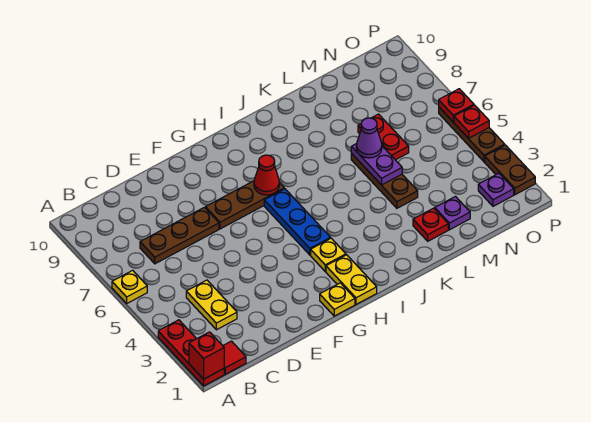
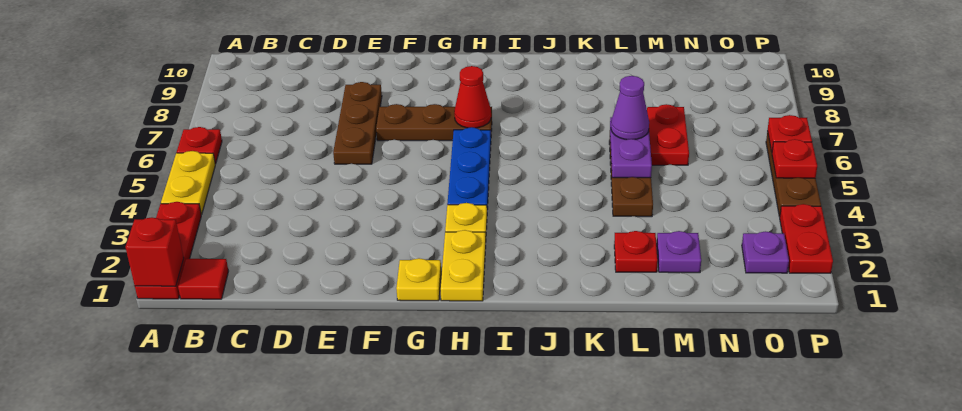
yellow 1x1 plate [112,270,147,303] -> red 1x1 plate [177,127,222,164]
yellow 1x2 plate [186,280,237,330] -> yellow 1x2 plate moved to [161,151,215,215]
brown 1x3 plate [140,207,219,264] -> brown 1x3 plate turned to [333,82,382,164]
brown 1x2 plate [485,145,535,195] -> red 1x2 plate [780,204,833,273]

